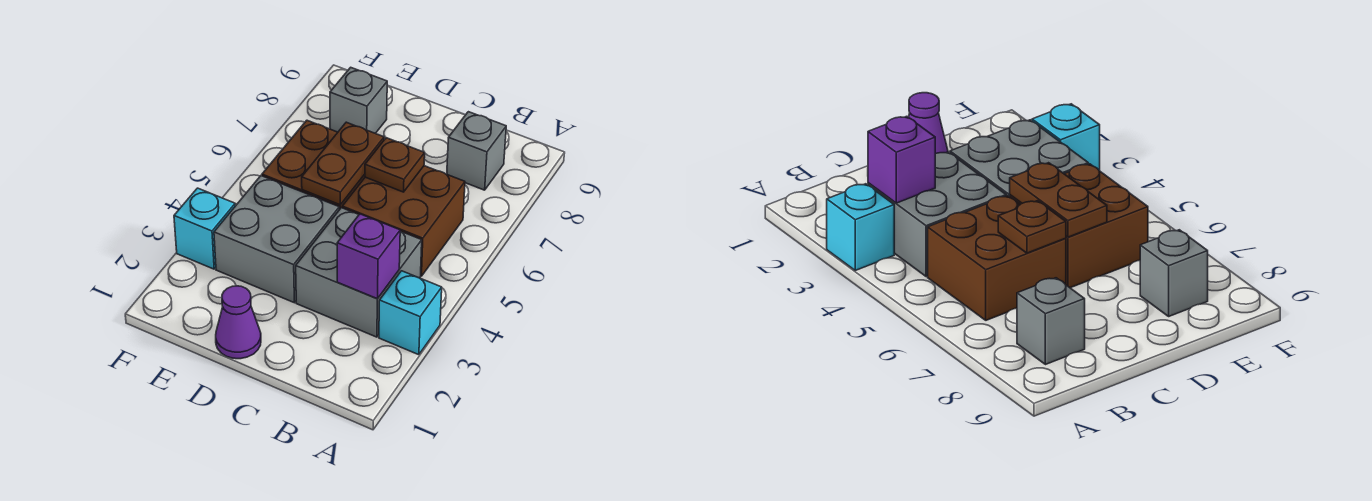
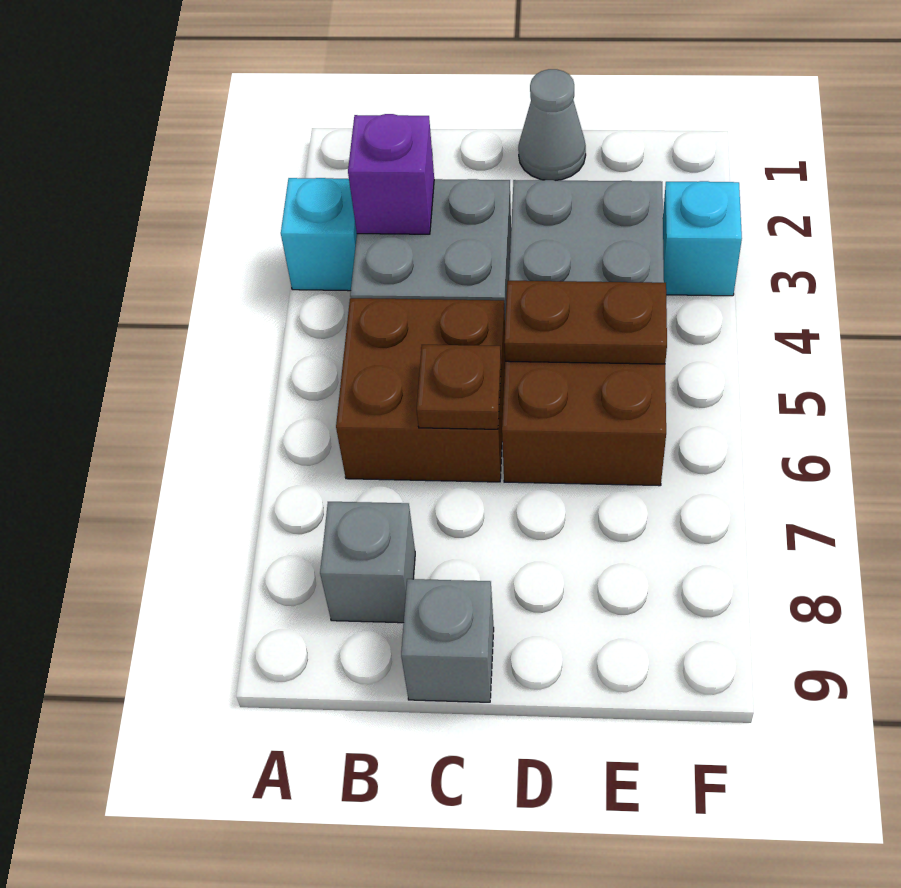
purple 1x1 cone [216,286,261,359] -> grey 1x1 cone [518,69,586,181]
brown 1x2 plate [302,122,384,205] -> brown 1x2 plate turned to [504,281,667,364]
grey 1x1 brick [330,67,387,133] -> grey 1x1 brick moved to [401,579,494,702]

